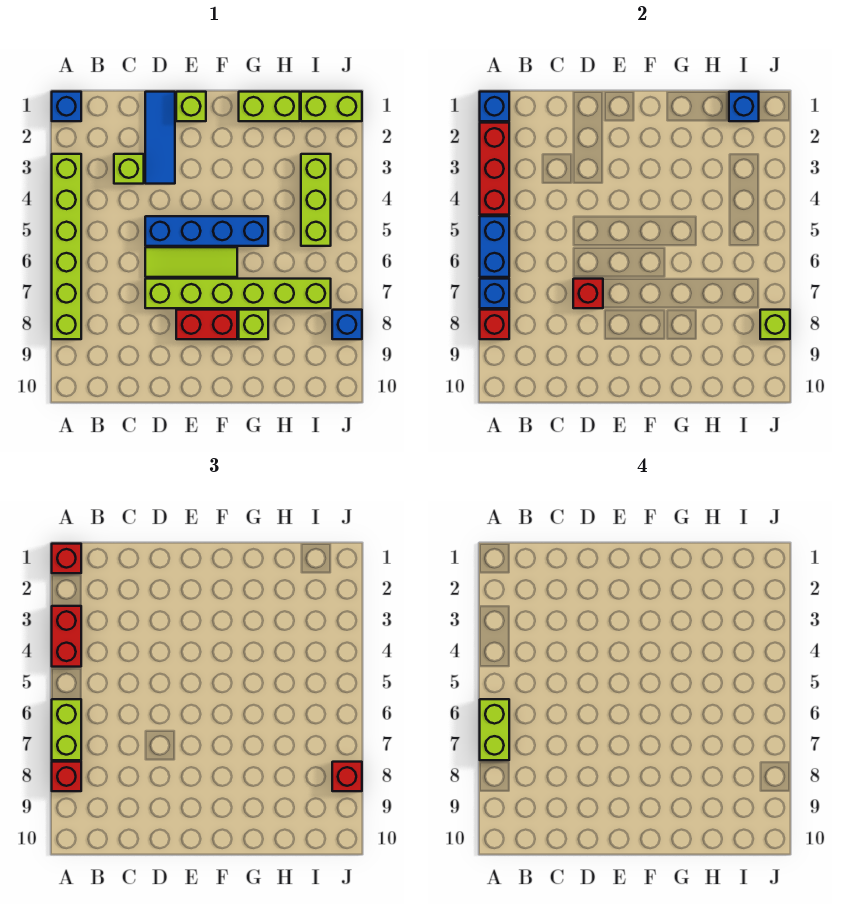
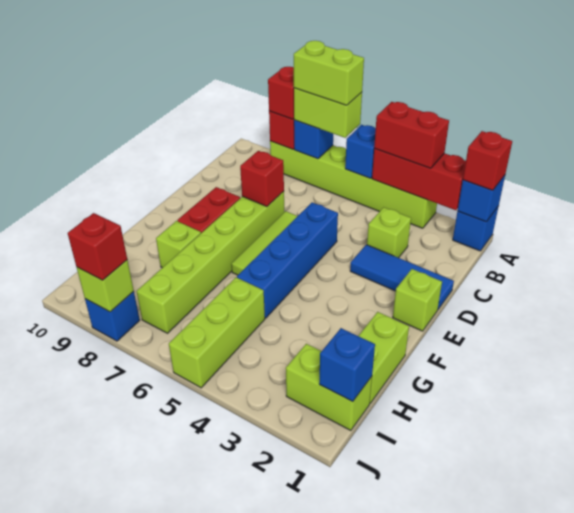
blue 1x2 brick [480,216,509,277] -> blue 1x1 brick [345,125,376,178]
lime 1x2 brick [301,92,362,121] -> lime 1x2 brick turned to [286,344,372,431]
lime 1x3 brick [301,154,331,246] -> lime 1x3 brick turned to [169,277,265,388]

